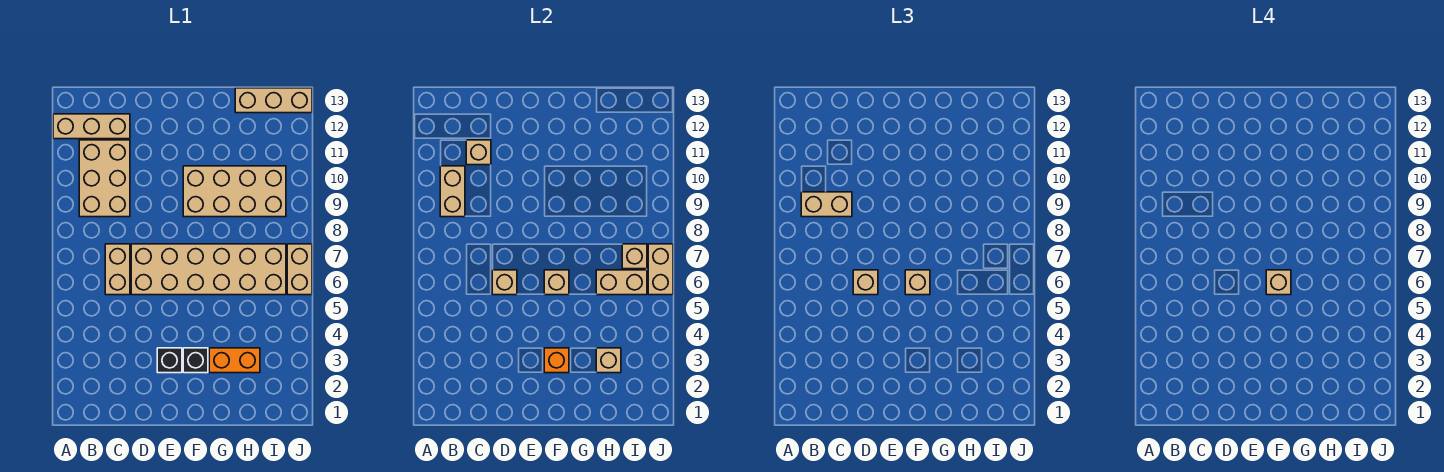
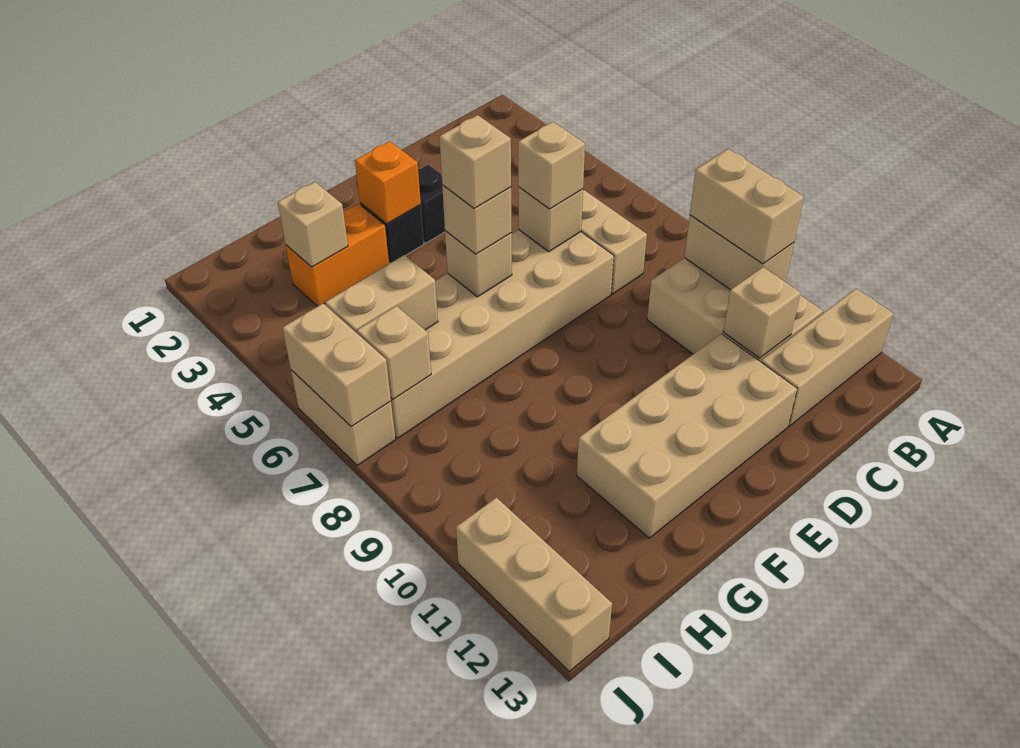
tan 1x2 brick [801,192,852,217] -> tan 1x2 brick turned to [690,149,804,264]
tan 2x4 brick [183,166,286,217] -> tan 2x4 brick moved to [577,334,797,538]
tan 1x3 brick [235,88,312,113] -> tan 1x3 brick turned to [456,498,612,671]

